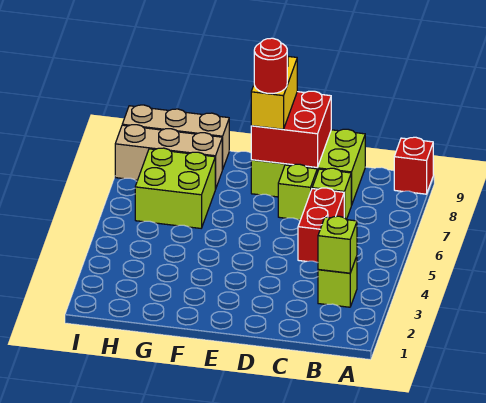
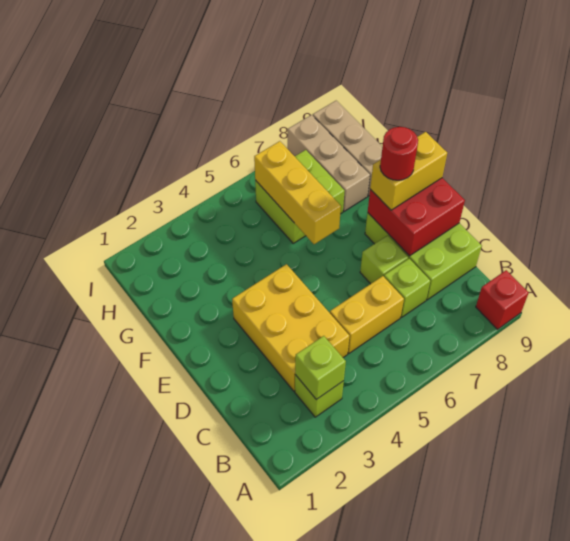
none -> yellow 2x3 brick [232,264,349,391]
red 1x2 brick [298,188,344,262] -> yellow 1x2 brick [330,276,404,353]
none -> yellow 1x3 brick [254,141,341,244]

